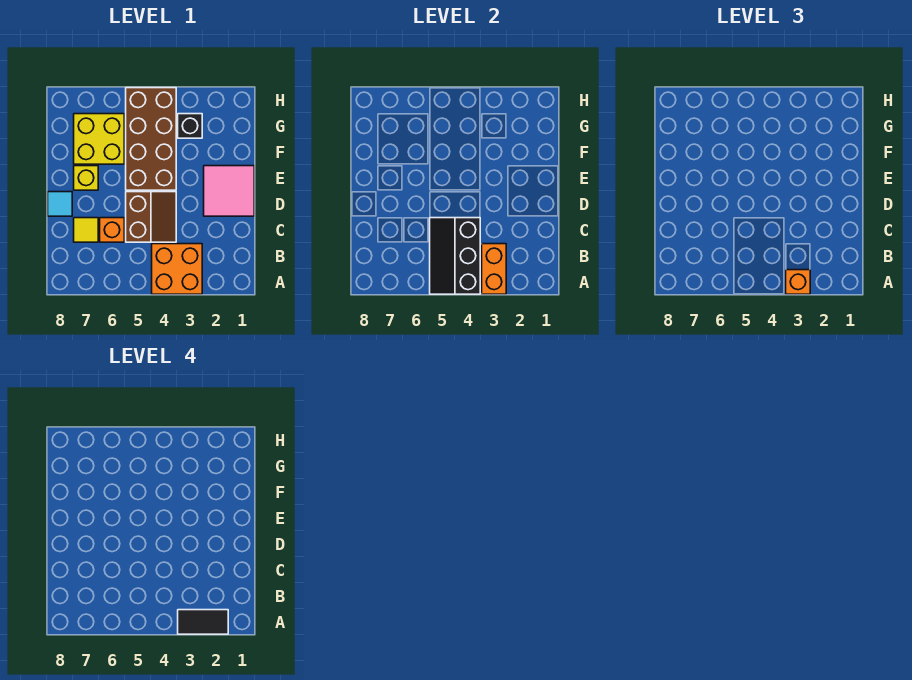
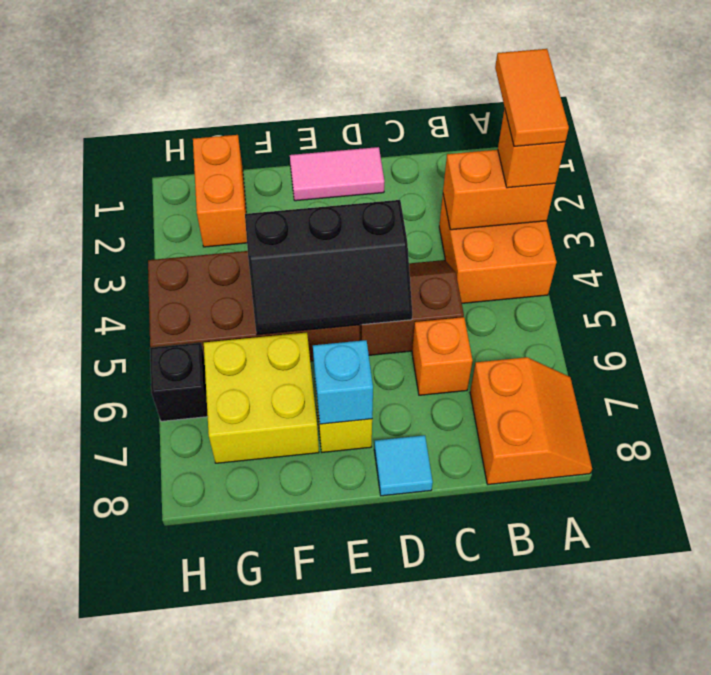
black 1x2 tile [178,610,228,634] -> orange 1x2 tile [495,49,569,146]
black 2x3 slope [430,218,480,294] -> black 2x3 slope moved to [245,200,412,335]
none -> orange 2x2 slope [470,357,592,484]
yellow 1x1 tile [74,218,98,242] -> none
pink 2x2 tile [204,166,254,216] -> pink 1x2 tile [290,147,385,201]
none -> cyan 1x1 brick [313,340,373,424]
none -> orange 1x2 brick [193,135,247,247]
black 1x1 brick [178,114,202,138] -> black 1x1 brick moved to [150,343,208,421]

